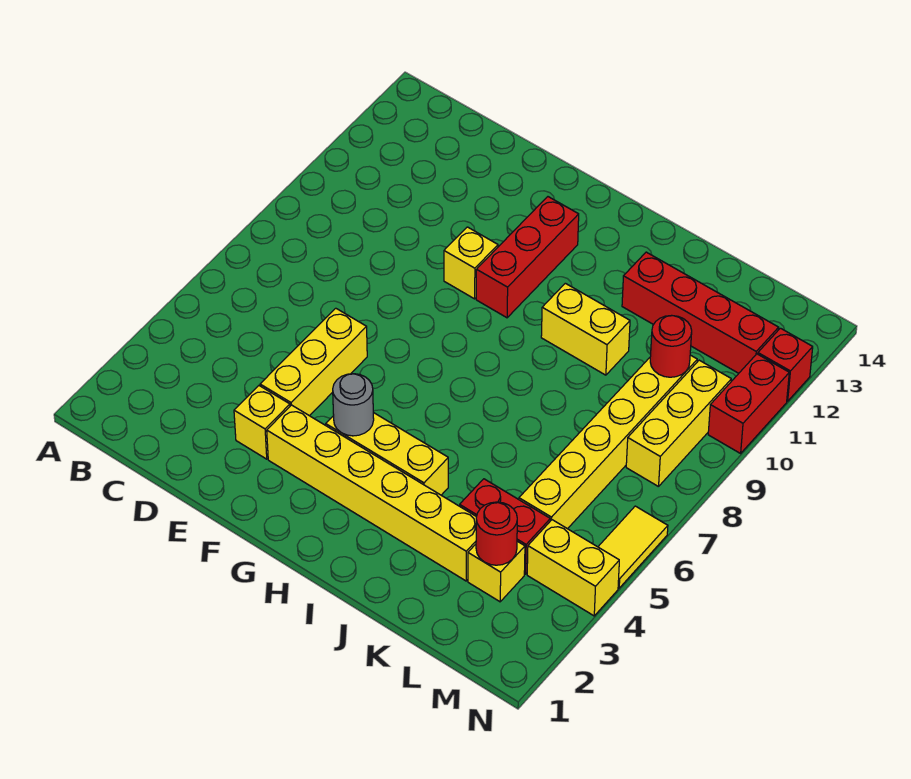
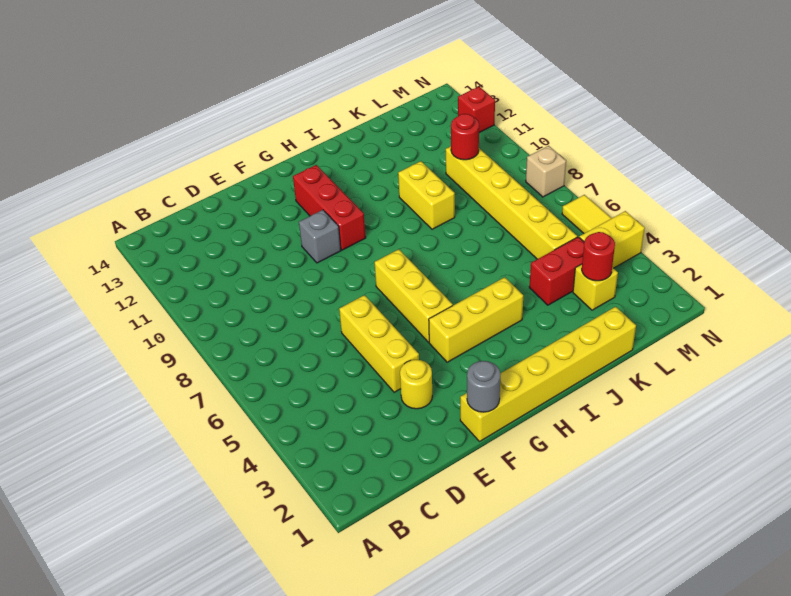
yellow 1x1 brick [234,386,290,459] -> yellow 1x1 round brick [400,360,432,409]
yellow 1x6 brick [267,405,476,581] -> yellow 1x6 brick moved to [460,307,636,441]
yellow 1x1 brick [444,227,498,299] -> grey 1x1 brick [299,210,341,263]
grey 1x1 round brick [333,374,374,436] -> grey 1x1 round brick moved to [467,361,500,412]
yellow 1x2 brick [541,283,630,375] -> yellow 1x2 brick turned to [398,161,455,229]
red 1x4 brick [622,252,779,373] -> none
yellow 1x3 brick [626,360,731,487] -> yellow 1x3 brick moved to [375,249,453,342]
none -> tan 1x1 brick [526,146,566,197]
red 1x2 brick [708,354,789,453] -> none

